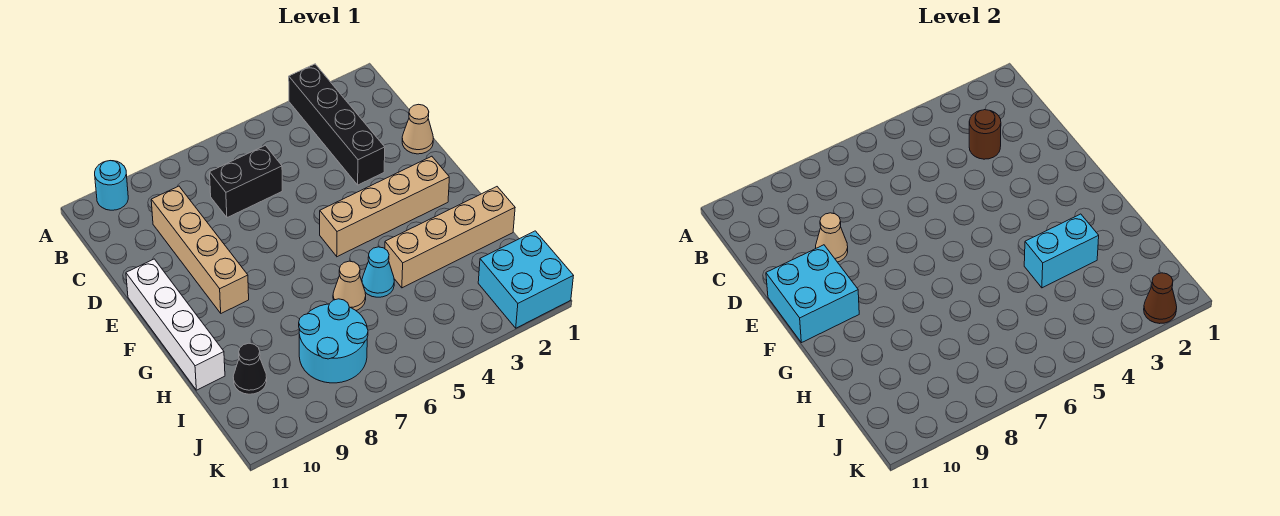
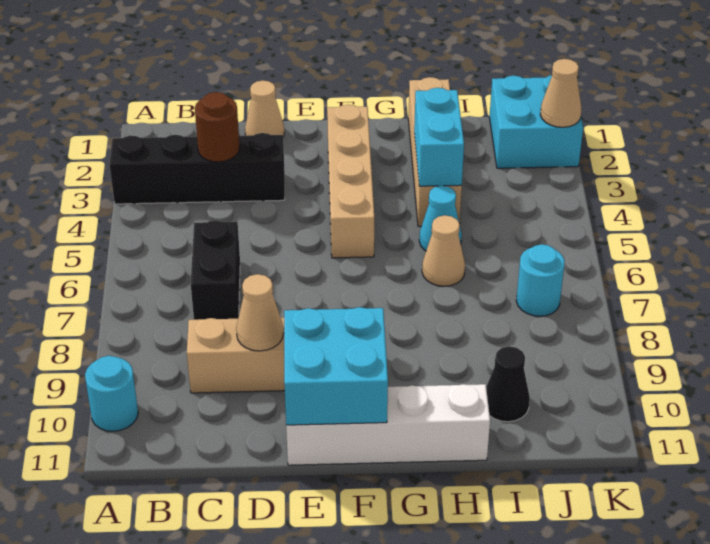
cyan 2x2 round brick [299,299,368,383] -> cyan 1x1 round brick [516,244,564,316]
brown 1x1 cone [1144,273,1177,324] -> tan 1x1 cone [540,59,581,127]

